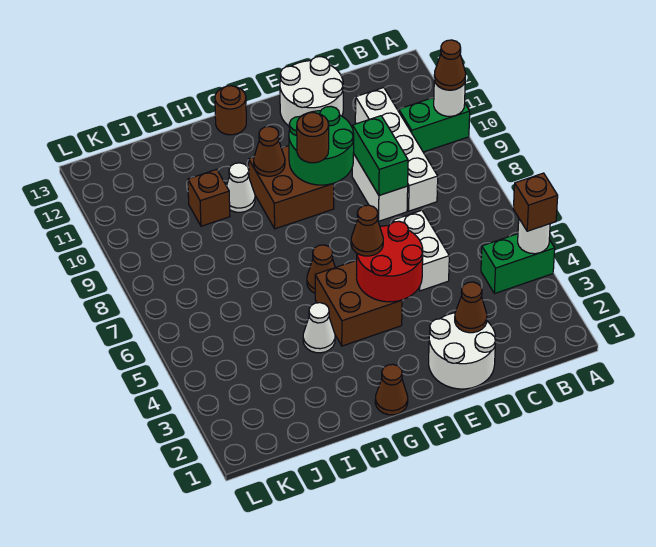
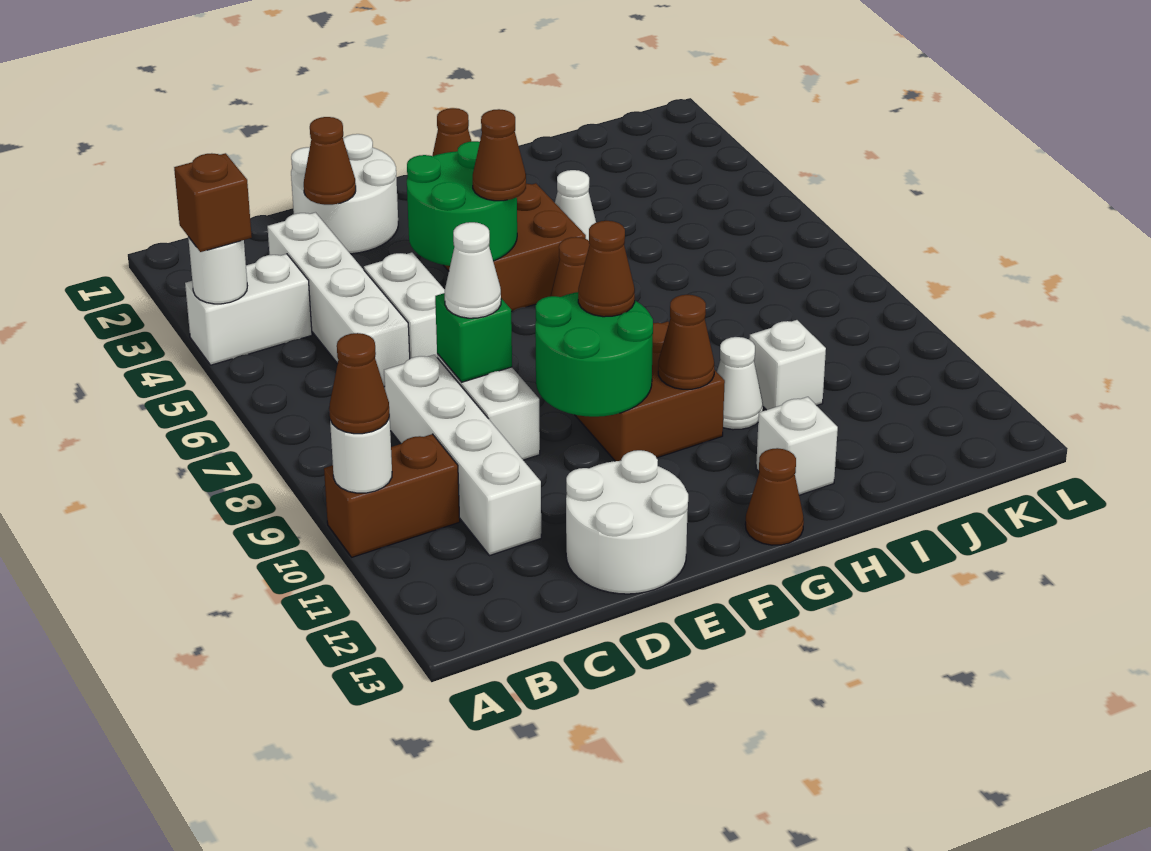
green 1x2 brick [481,234,555,294] -> white 1x2 brick [185,254,312,365]
green 1x2 brick [399,98,470,152] -> brown 1x2 brick [324,434,460,557]
none -> white 1x4 brick [267,212,410,386]
green 1x2 brick [353,116,408,195] -> green 1x1 brick [435,293,512,382]
none -> white 1x1 cone [445,222,501,318]
red 2x2 round brick [357,221,423,302] -> green 2x2 round brick [407,141,517,266]
brown 1x1 round brick [297,112,329,163] -> brown 1x1 cone [578,221,635,317]
brown 1x1 round brick [215,86,246,135] -> brown 1x1 cone [745,448,804,545]
none -> white 1x1 brick [756,397,838,495]
brown 1x1 brick [188,169,230,226] -> white 1x1 brick [749,320,826,410]

